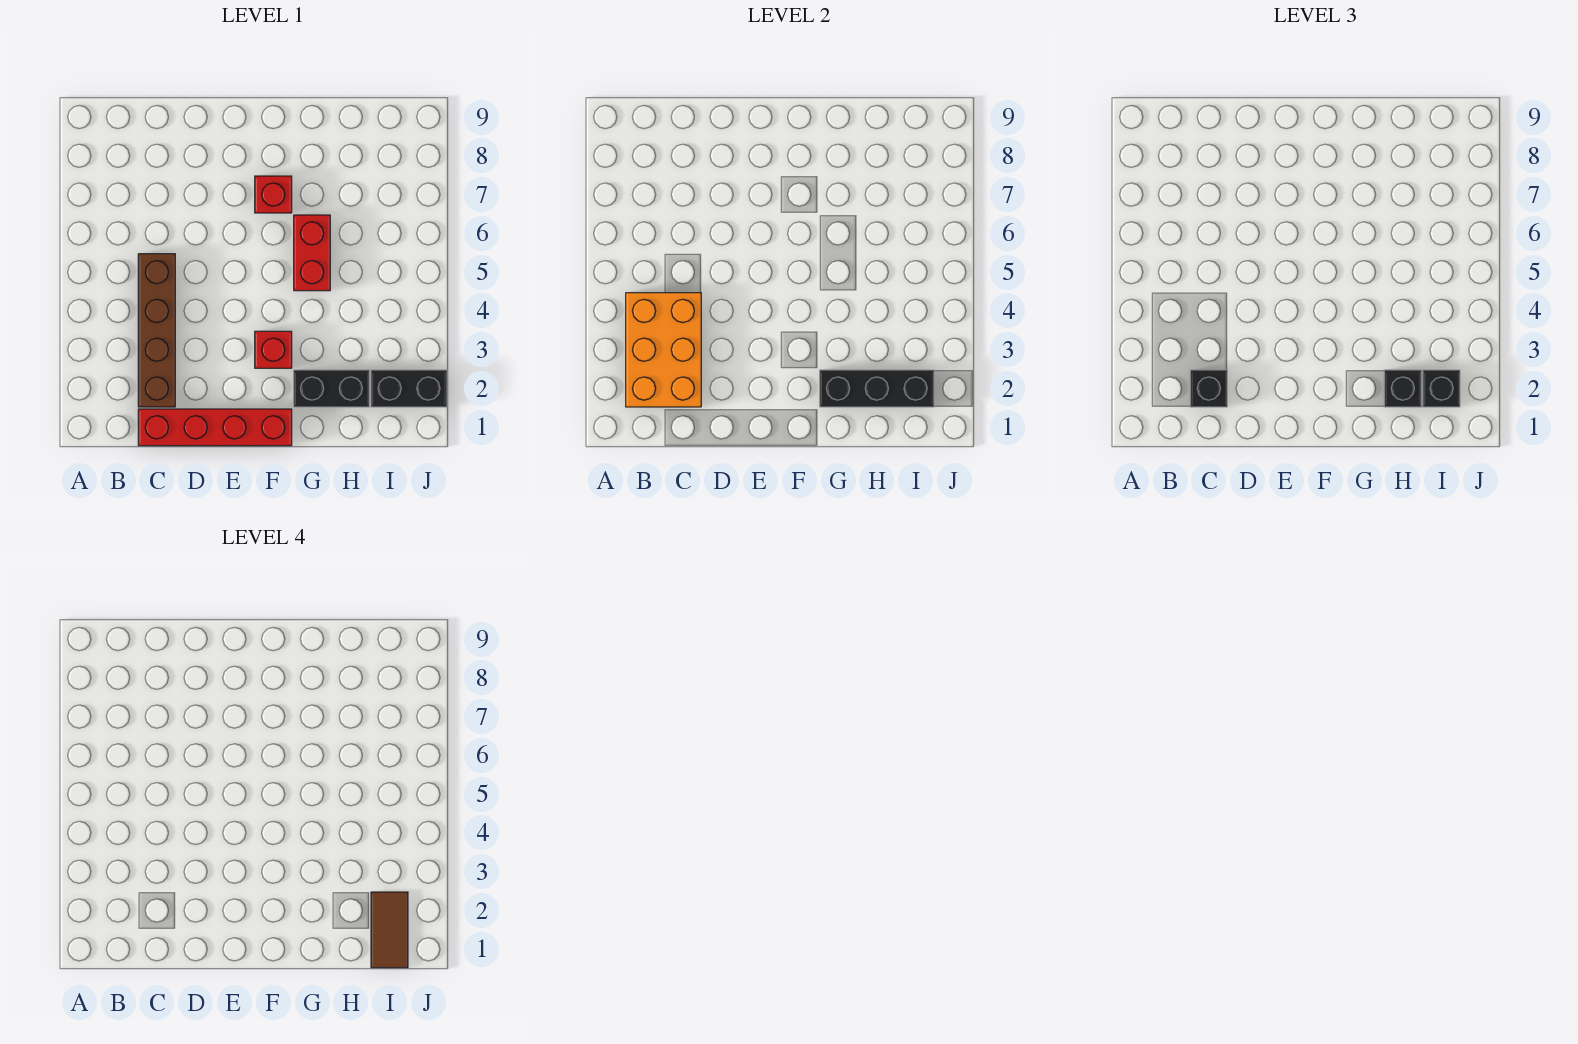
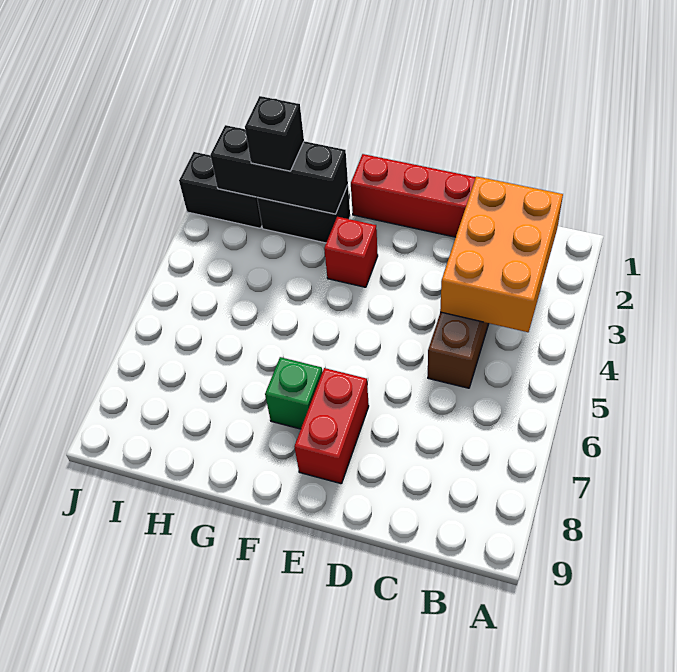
black 1x1 brick [1190,370,1227,407] -> none
red 1x1 brick [255,176,292,213] -> green 1x1 brick [265,357,323,429]
red 1x2 brick [294,215,330,291] -> red 1x2 brick moved to [294,368,369,484]
brown 1x2 tile [371,892,408,968] -> none
black 1x1 brick [1423,370,1460,407] -> none

